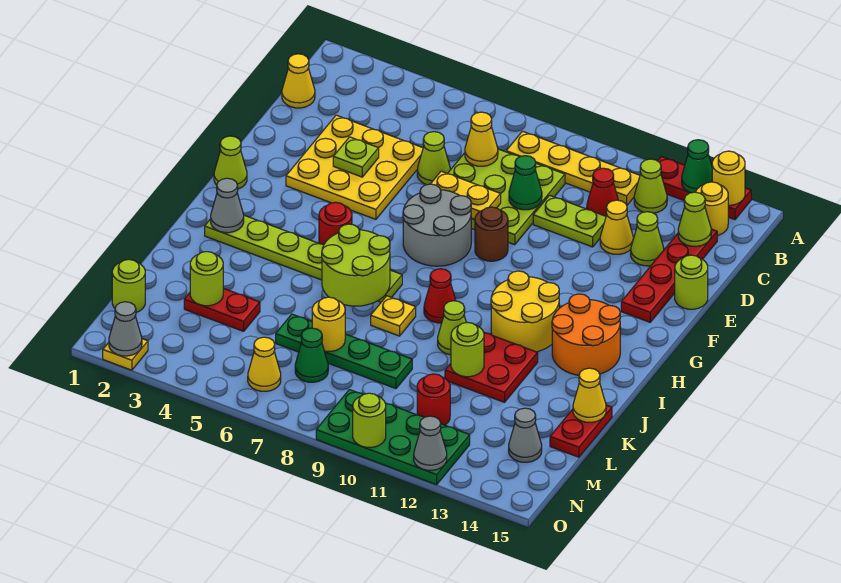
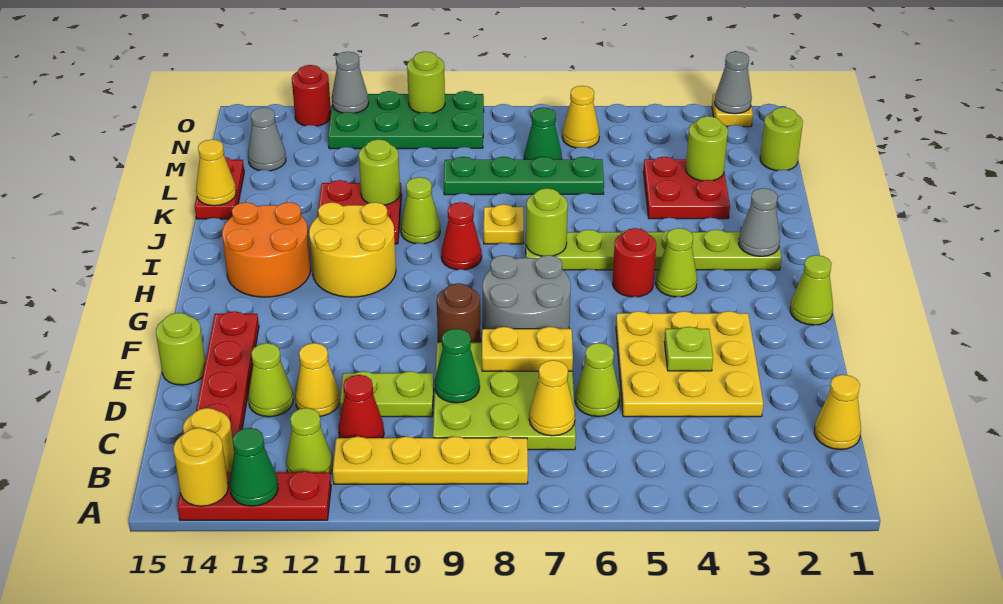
lime 1x1 cone [678,192,711,246] -> lime 1x1 cone moved to [656,228,697,297]
lime 2x2 round brick [322,224,390,306] -> lime 1x1 round brick [526,188,568,256]
red 1x2 plate [184,288,260,331] -> red 2x2 plate [643,157,730,219]
yellow 1x1 round brick [312,297,345,351] -> none
red 1x1 round brick [417,374,450,425] -> red 1x1 round brick moved to [292,65,331,126]

